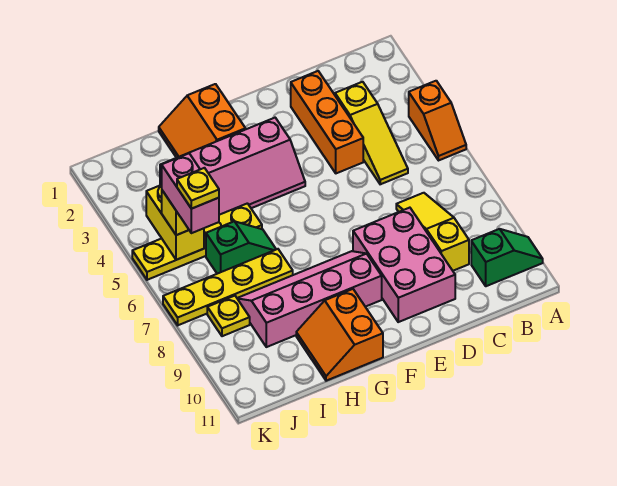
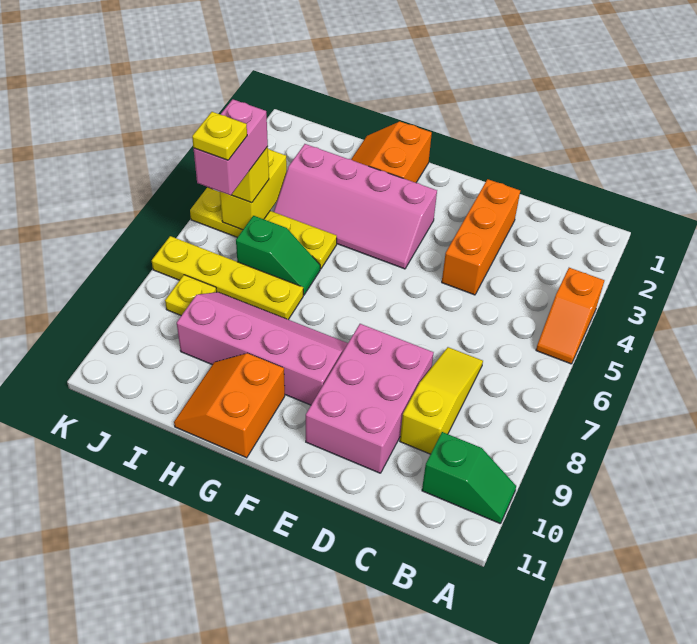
yellow 1x3 slope [335,82,408,184] -> none

